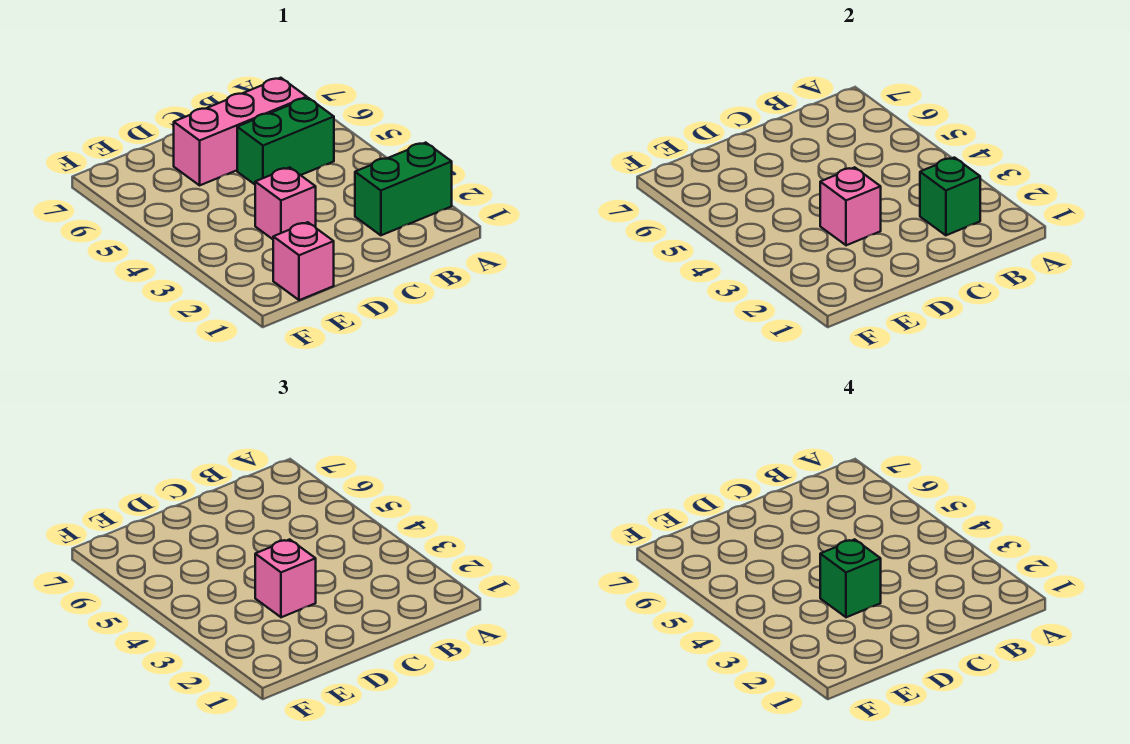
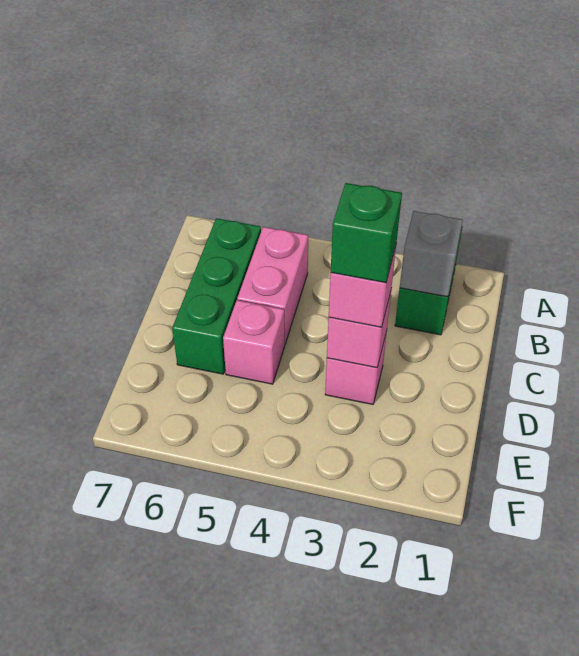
green 1x1 brick [920,158,980,235] -> grey 1x1 brick [400,211,463,297]
green 1x2 brick [237,98,334,184] -> pink 1x2 brick [237,227,308,344]
pink 1x3 brick [174,78,307,185] -> green 1x3 brick [172,218,261,374]
pink 1x1 brick [273,222,334,300] -> pink 1x1 brick moved to [223,300,285,384]

